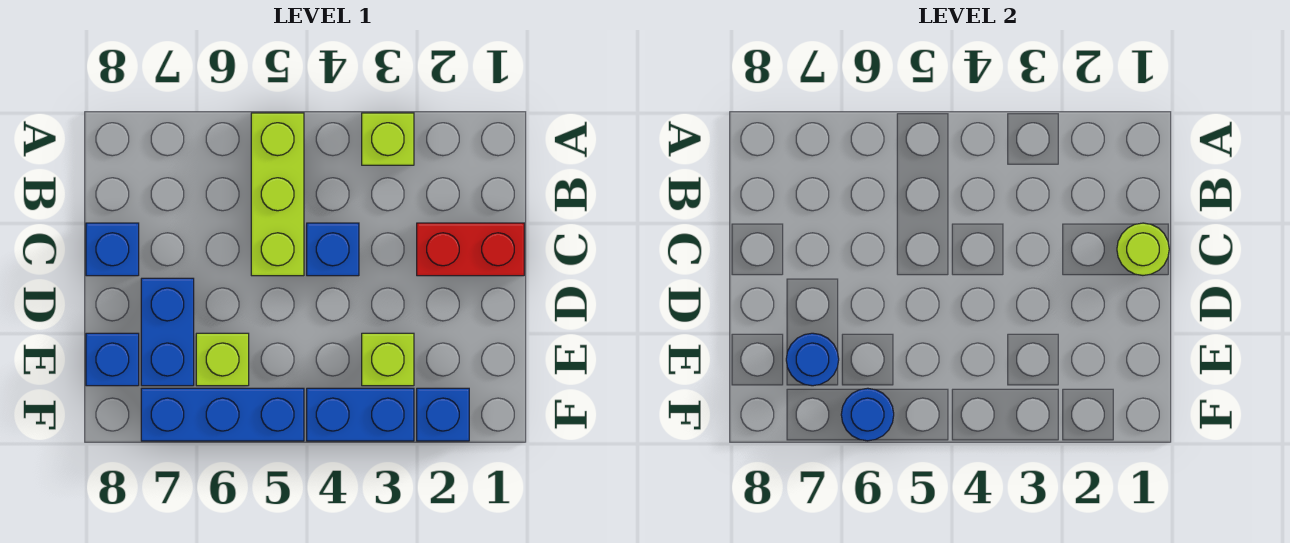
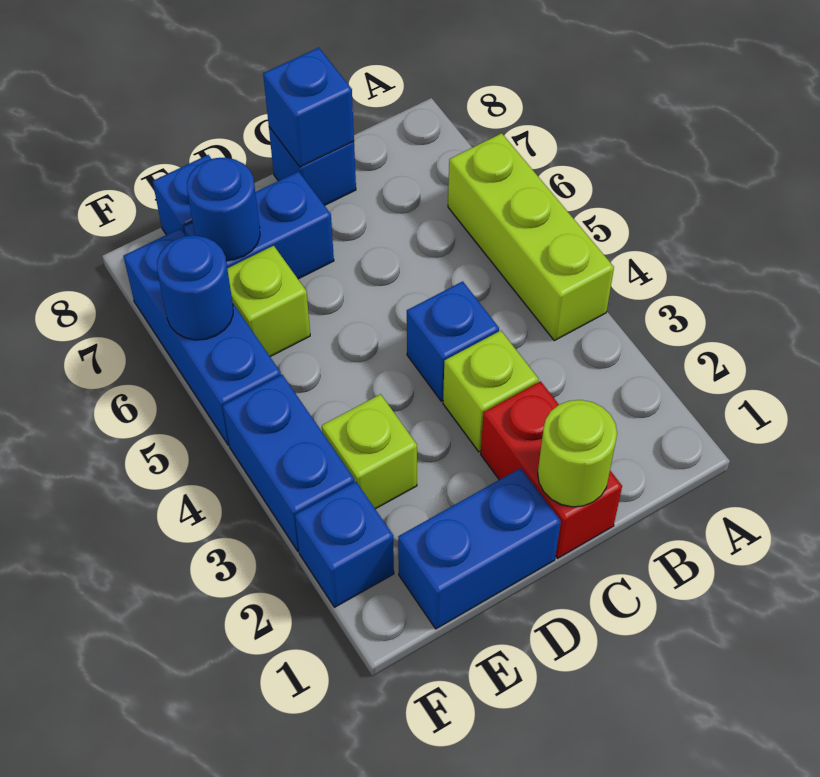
lime 1x1 brick [362,113,414,165] -> lime 1x1 brick moved to [443,331,539,452]
lime 1x3 brick [251,113,304,276] -> lime 1x3 brick turned to [448,133,614,341]
none -> blue 1x1 brick [263,48,354,167]
none -> blue 1x2 brick [398,468,561,629]

